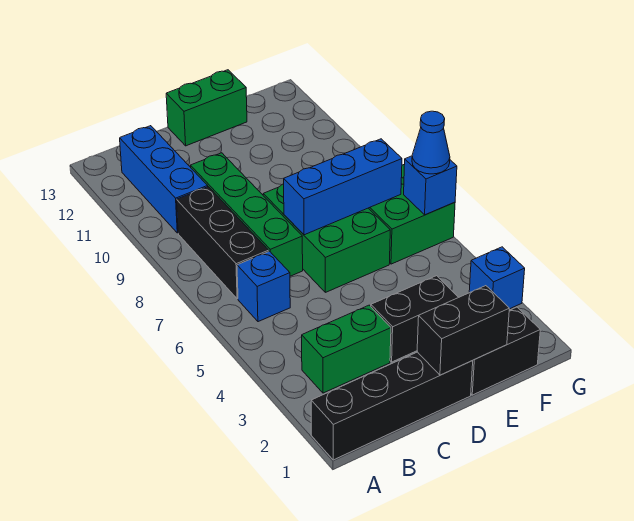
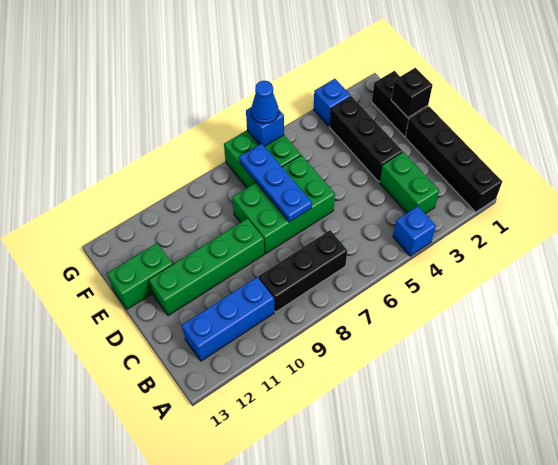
blue 1x1 brick [237,251,290,322] -> blue 1x1 brick moved to [393,206,436,256]
green 1x4 brick [190,153,303,276] -> green 1x4 brick moved to [149,218,264,316]
black 1x2 brick [417,286,509,375] -> black 1x1 brick [391,68,433,117]
black 1x2 brick [371,276,458,362] -> black 1x3 brick [329,96,403,182]
blue 1x3 brick [284,139,402,235] -> blue 1x3 plate [239,143,312,222]
green 1x2 brick [166,70,247,146] -> green 1x2 brick turned to [107,243,173,309]

